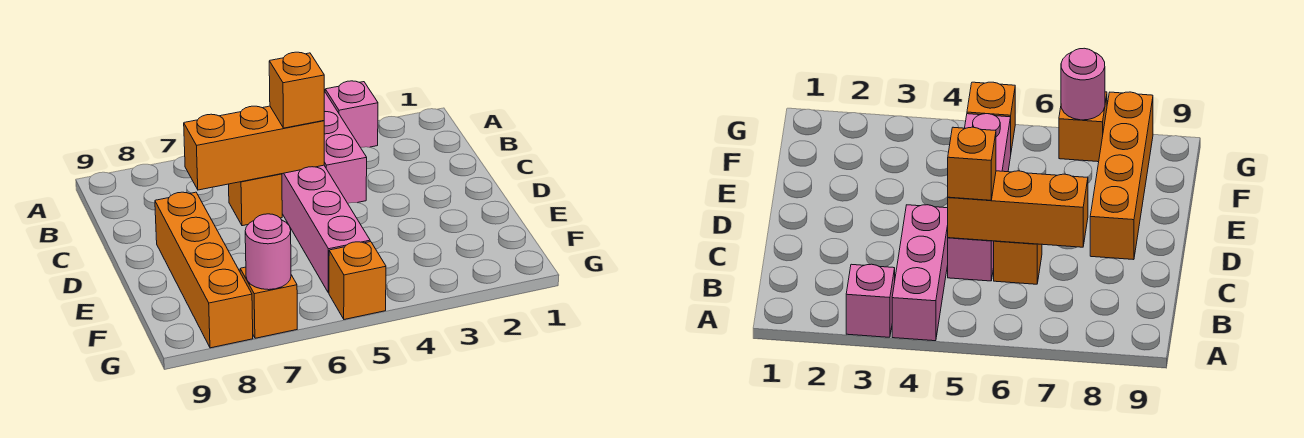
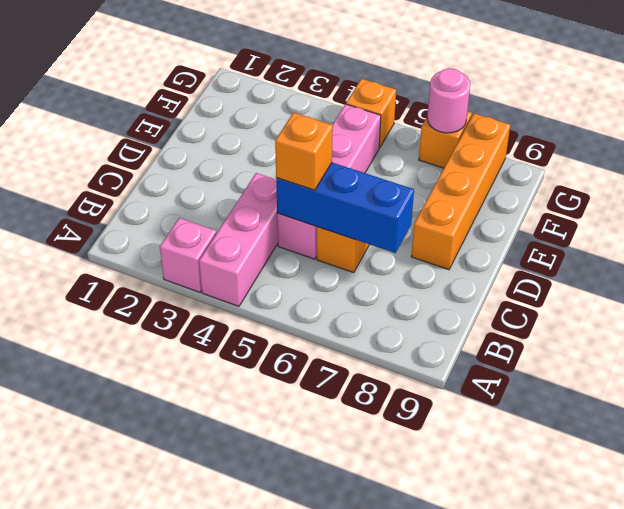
orange 1x3 brick [184,106,324,190] -> blue 1x3 brick [276,163,414,253]

